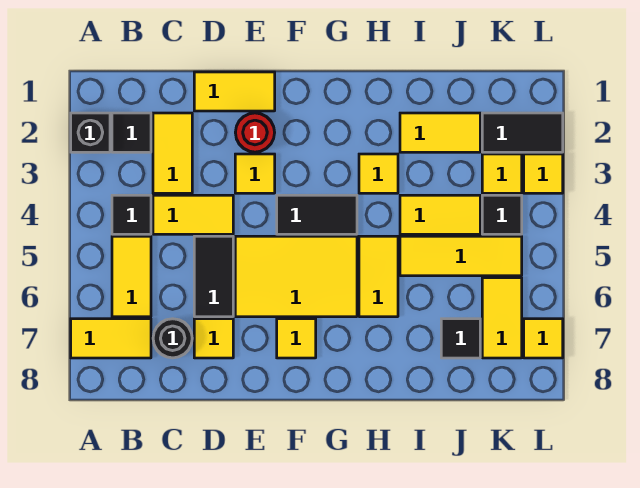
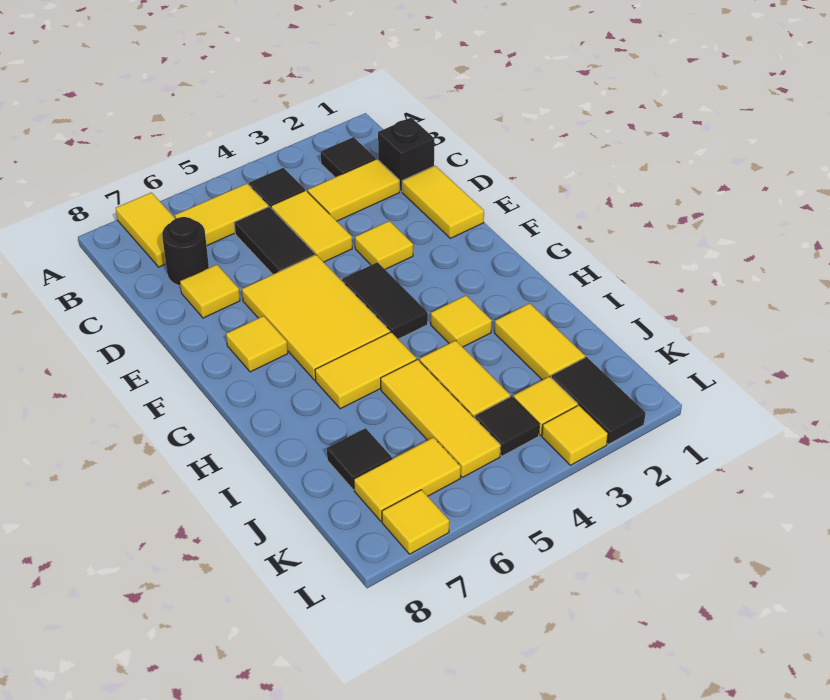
black 1x1 brick [71,113,110,152] -> black 1x1 brick moved to [378,118,434,192]
black 1x2 tile [194,236,233,317] -> black 1x2 tile turned to [234,207,315,274]
red 1x1 round brick [235,113,275,152] -> none

